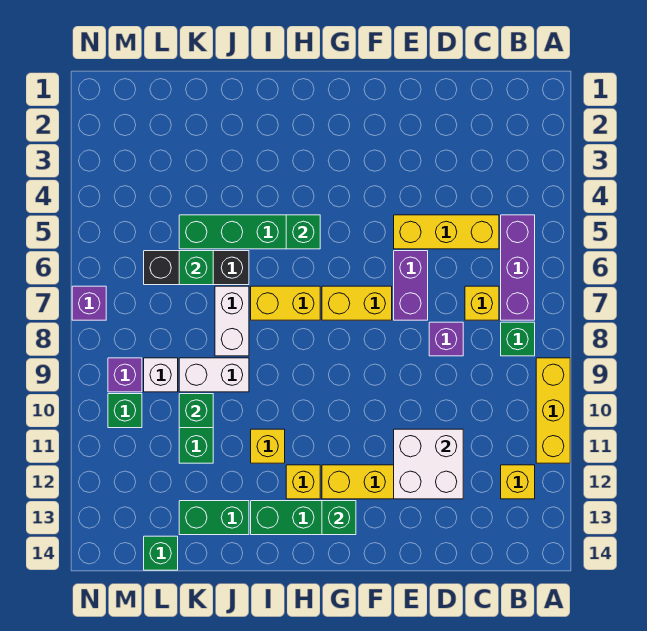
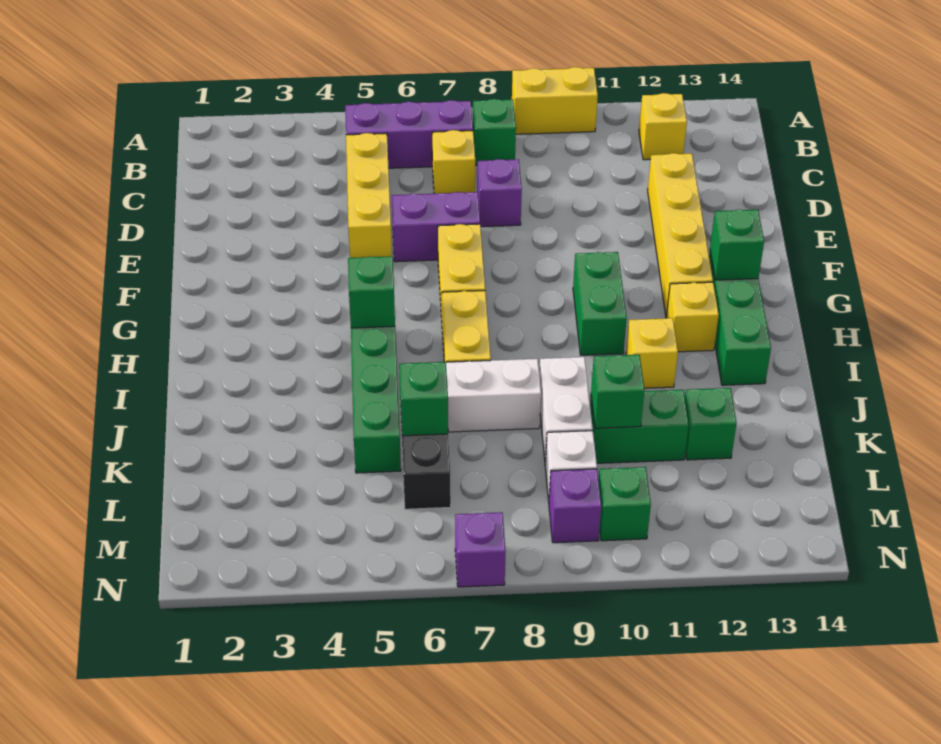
yellow 1x3 brick [536,358,570,463] -> yellow 1x2 brick [512,67,598,134]
white 2x2 brick [394,429,463,499] -> none
green 1x2 brick [179,501,249,535] -> green 1x2 brick moved to [573,252,627,355]
green 1x1 brick [144,536,178,570] -> green 1x1 brick moved to [685,388,737,460]

